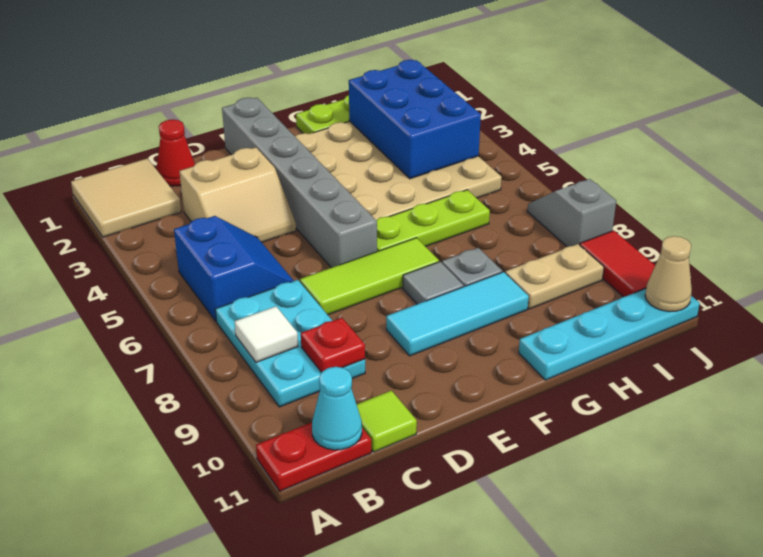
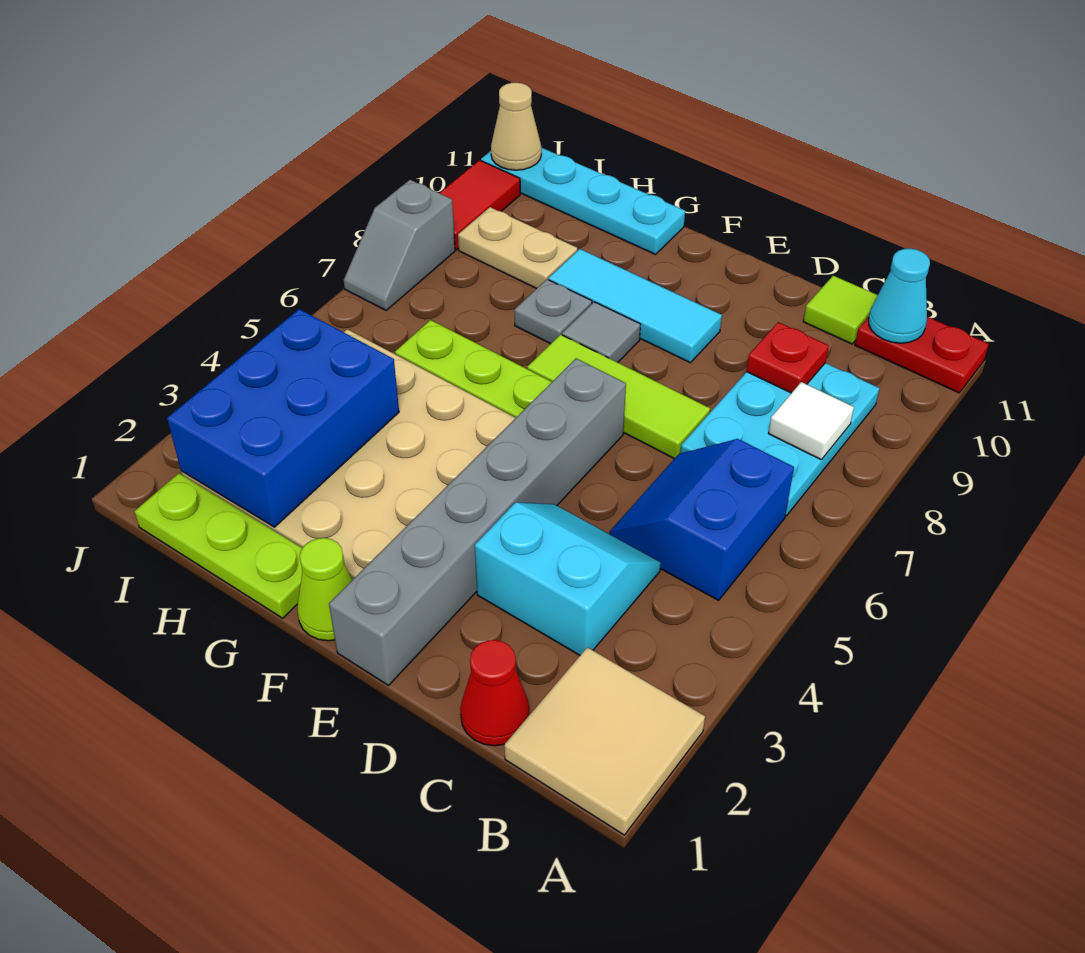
tan 2x2 slope [179,147,296,242] -> cyan 2x2 slope [475,502,661,655]
none -> lime 1x1 cone [297,538,352,641]

